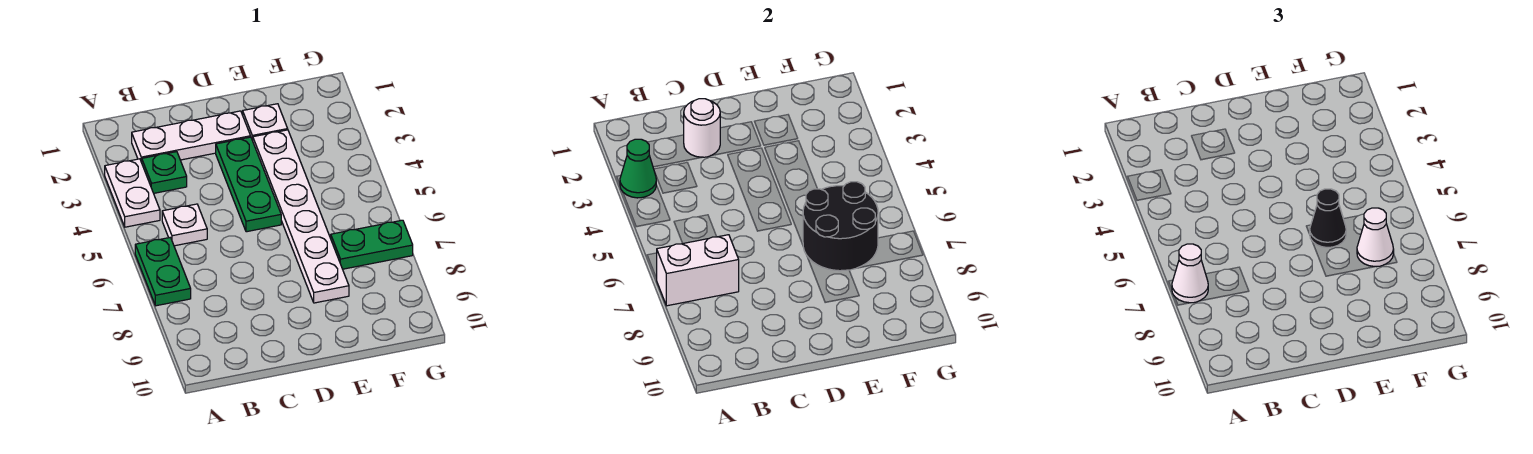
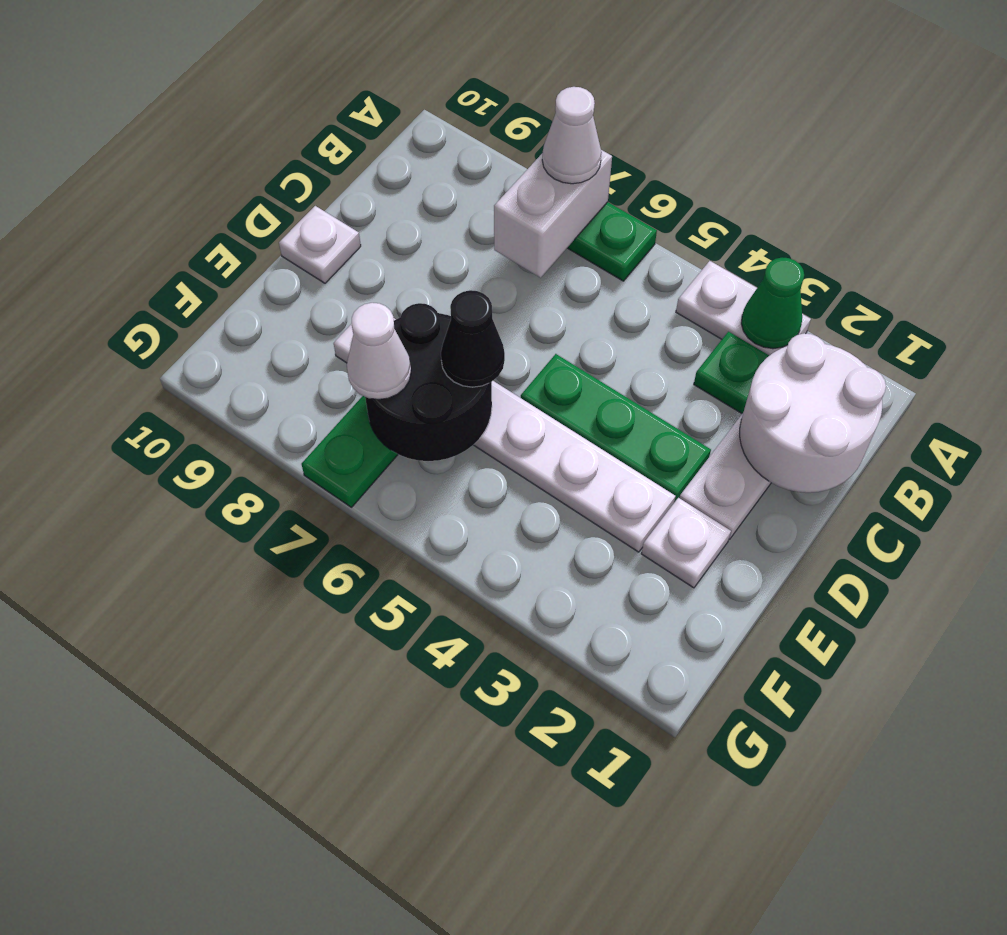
white 1x1 plate [162,204,207,246] -> white 1x1 plate moved to [279,206,361,283]
white 1x1 round brick [684,99,720,157] -> white 2x2 round brick [740,333,886,493]

